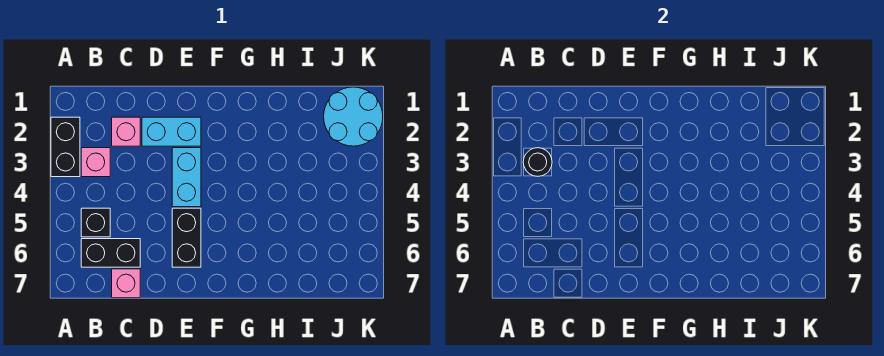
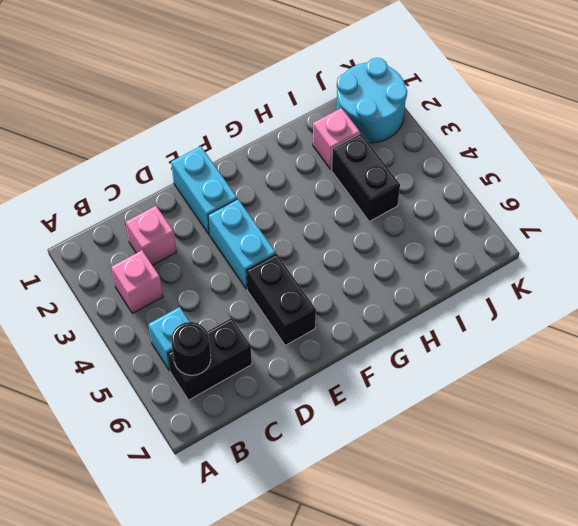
black 1x2 brick [51,117,80,177] -> black 1x2 brick moved to [331,134,400,221]
black 1x1 round brick [523,148,552,176] -> black 1x1 round brick moved to [171,322,211,375]
black 1x1 brick [81,208,110,237] -> cyan 1x1 brick [148,307,189,371]
pink 1x1 brick [112,269,140,298] -> pink 1x1 brick moved to [313,108,360,169]
cyan 1x2 brick [142,117,201,146] -> cyan 1x2 brick turned to [171,146,237,235]

